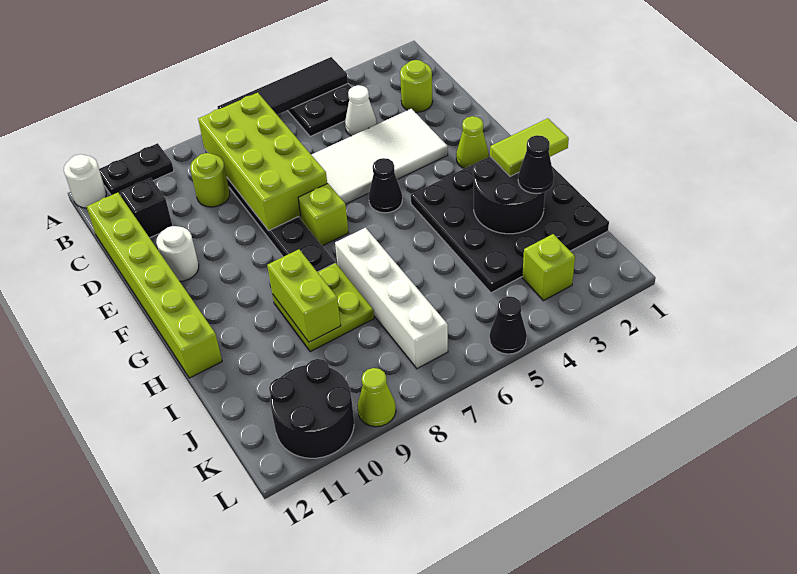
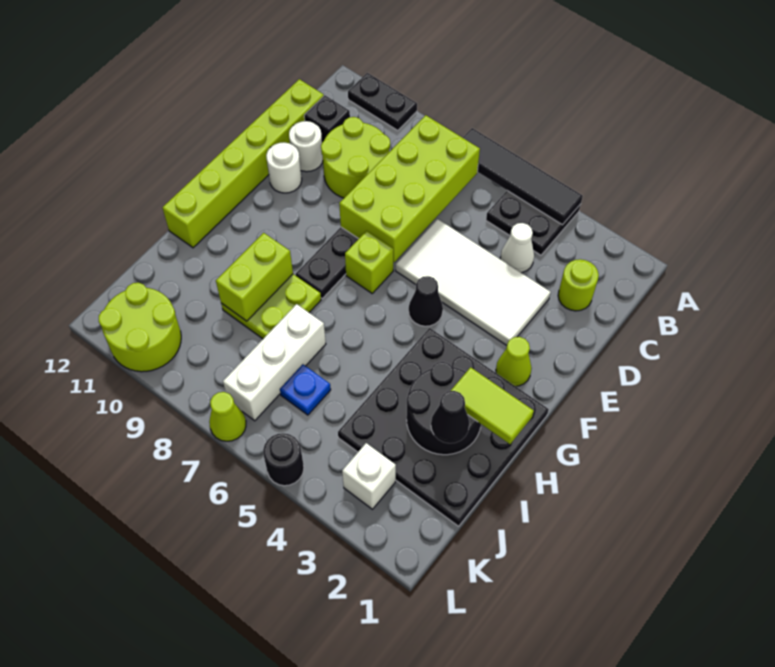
white 1x1 round brick [64,154,106,208] -> white 1x1 round brick moved to [289,121,323,172]
lime 1x1 round brick [190,153,230,207] -> lime 2x2 round brick [321,117,390,198]
white 1x4 brick [335,227,448,369] -> white 1x3 brick [223,304,326,421]
none -> blue 1x1 plate [280,364,331,415]
lime 1x1 brick [522,234,575,301] -> white 1x1 brick [342,443,396,509]
black 2x2 round brick [269,359,354,458] -> lime 2x2 round brick [99,283,181,372]
black 1x1 cone [490,296,527,354] -> black 1x1 round brick [263,433,304,486]
lime 1x1 cone [357,368,396,427] -> lime 1x1 cone moved to [209,392,246,441]

